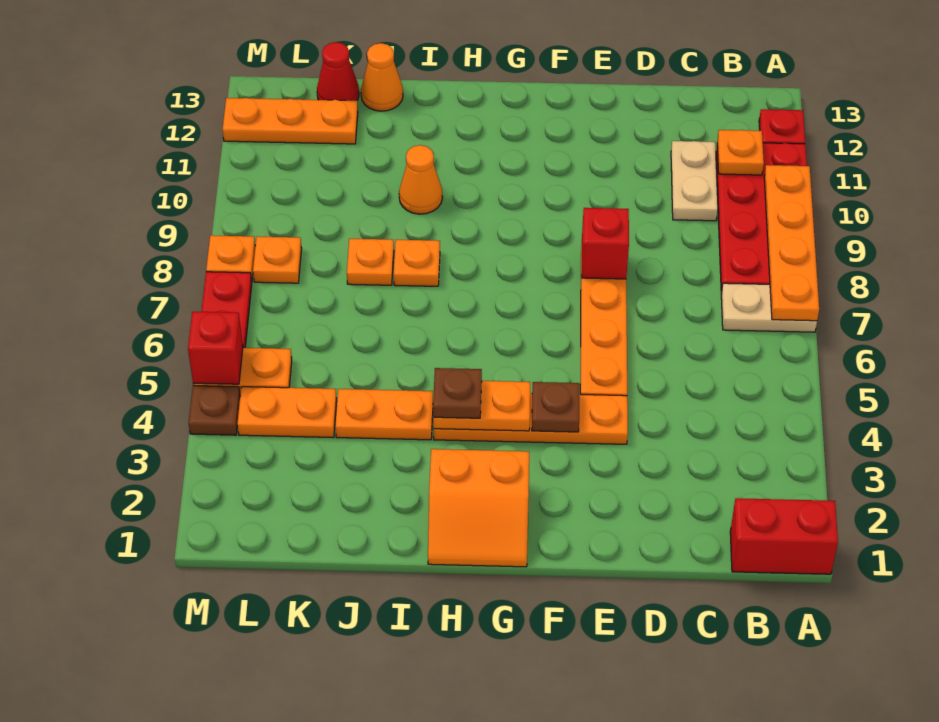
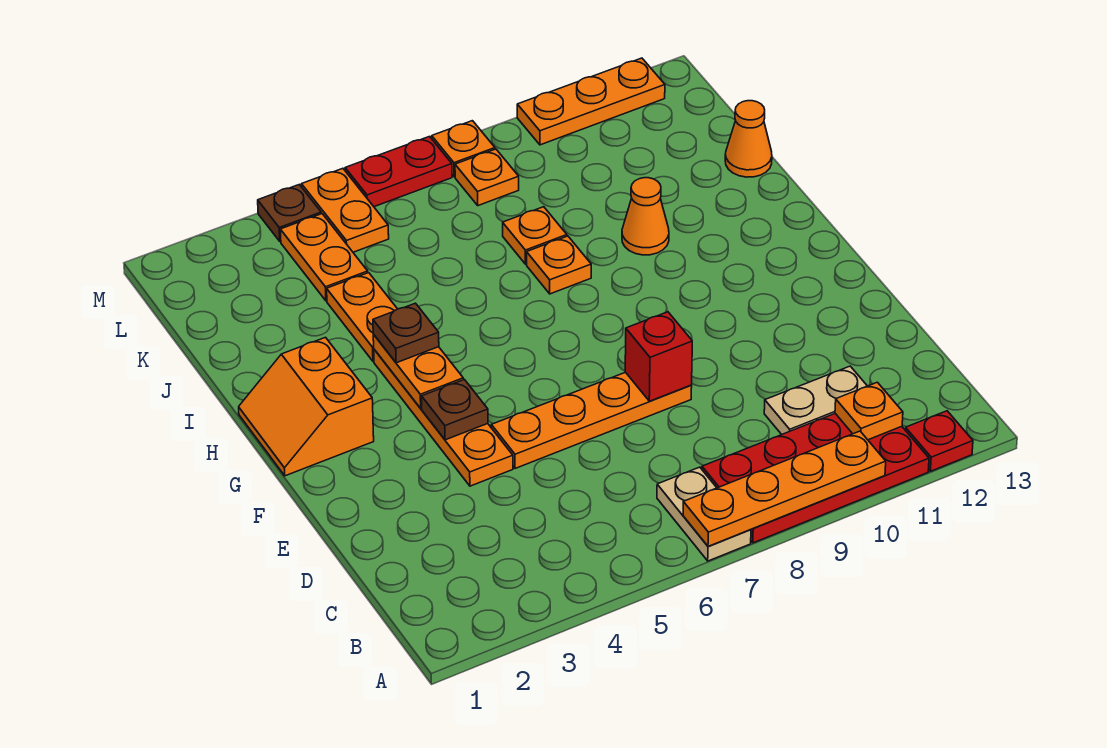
red 1x2 brick [730,498,838,574] -> none
orange 1x3 plate [222,98,358,144] -> orange 1x3 plate turned to [517,58,665,145]
red 1x1 cone [317,42,359,101] -> none
red 1x1 brick [188,312,243,384] -> none

